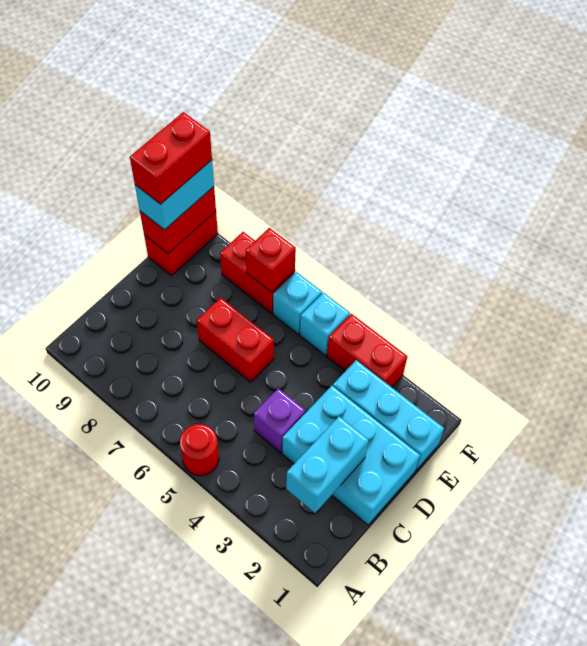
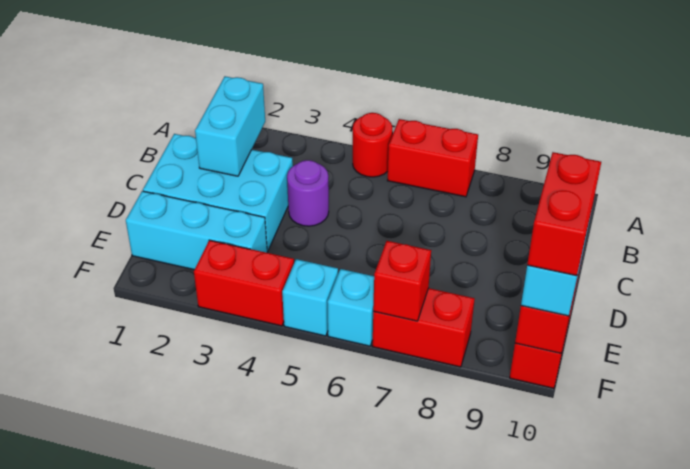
purple 1x1 brick [254,388,306,453] -> purple 1x1 round brick [287,160,329,226]
red 1x2 brick [197,298,274,382] -> red 1x2 brick moved to [387,119,478,197]

